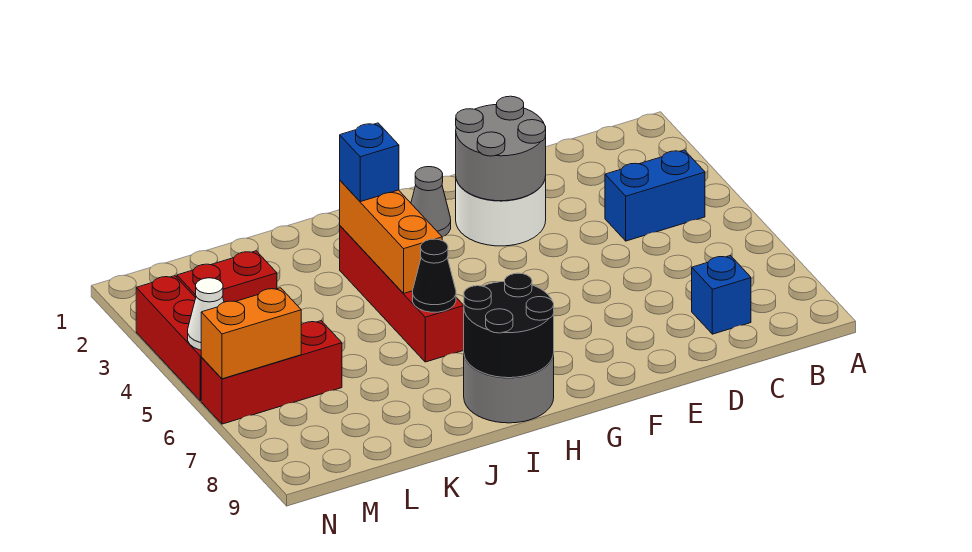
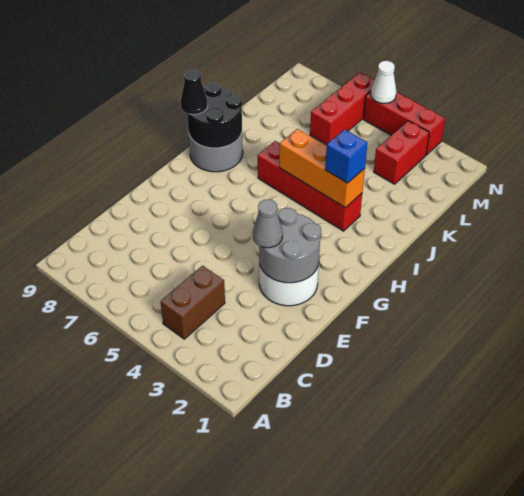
blue 1x2 brick [605,150,705,241] -> brown 1x2 brick [161,266,225,339]
blue 1x1 brick [692,255,751,334] -> none
grey 1x1 cone [411,167,451,237] -> grey 1x1 cone moved to [253,199,283,248]
black 1x1 cone [413,239,456,312] -> black 1x1 cone moved to [181,70,208,115]
orange 1x2 brick [201,288,301,379] -> none

